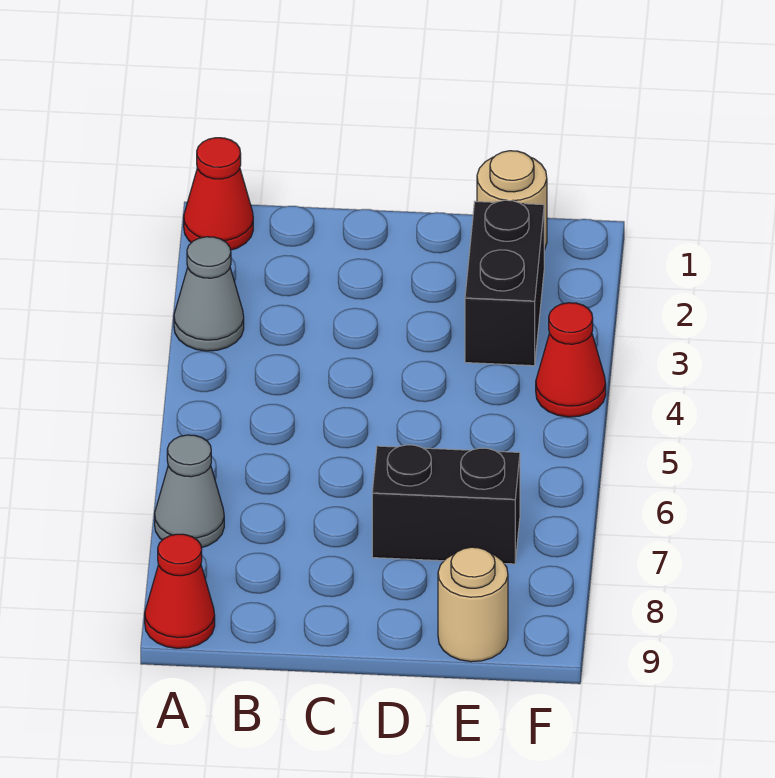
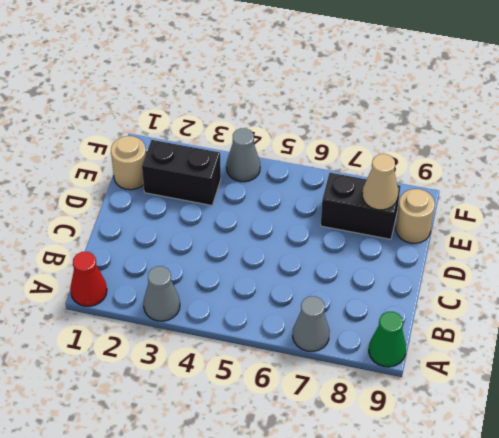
red 1x1 cone [145,534,215,648] -> green 1x1 cone [369,312,406,367]
black 1x2 brick [372,445,520,564] -> black 1x2 brick turned to [321,173,400,239]
none -> tan 1x1 cone [362,154,398,210]
red 1x1 cone [536,303,606,417] -> grey 1x1 cone [226,128,260,182]

